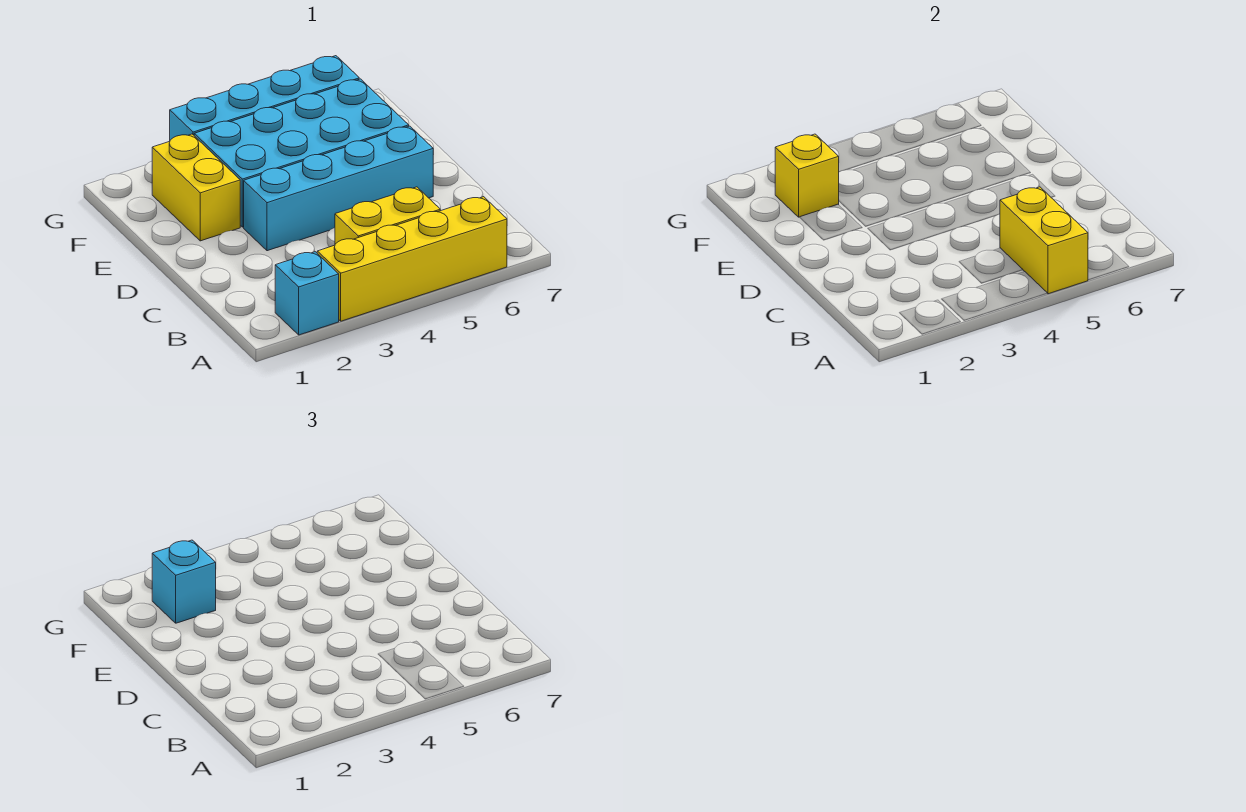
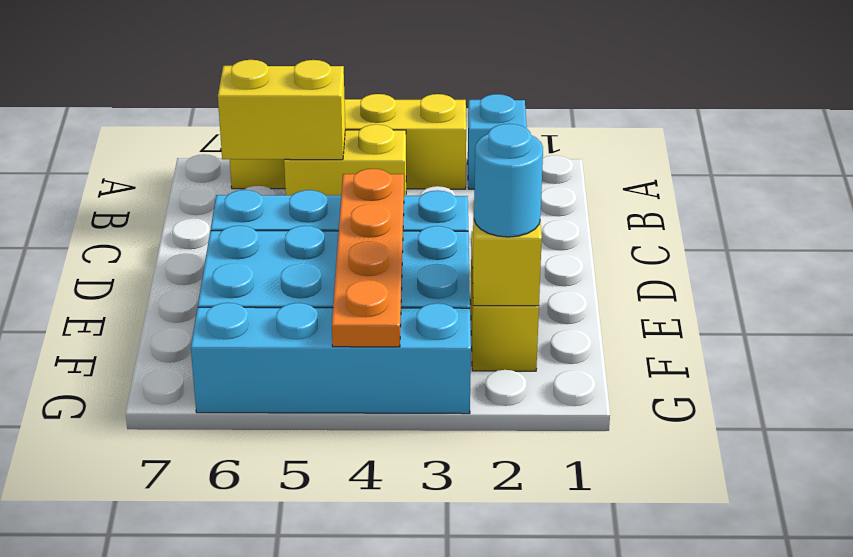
yellow 1x2 brick [1000,187,1088,294] -> yellow 1x2 brick turned to [218,60,345,160]
none -> orange 1x4 plate [332,169,404,347]
cyan 1x1 brick [152,540,216,623] -> cyan 1x1 round brick [474,124,543,237]

